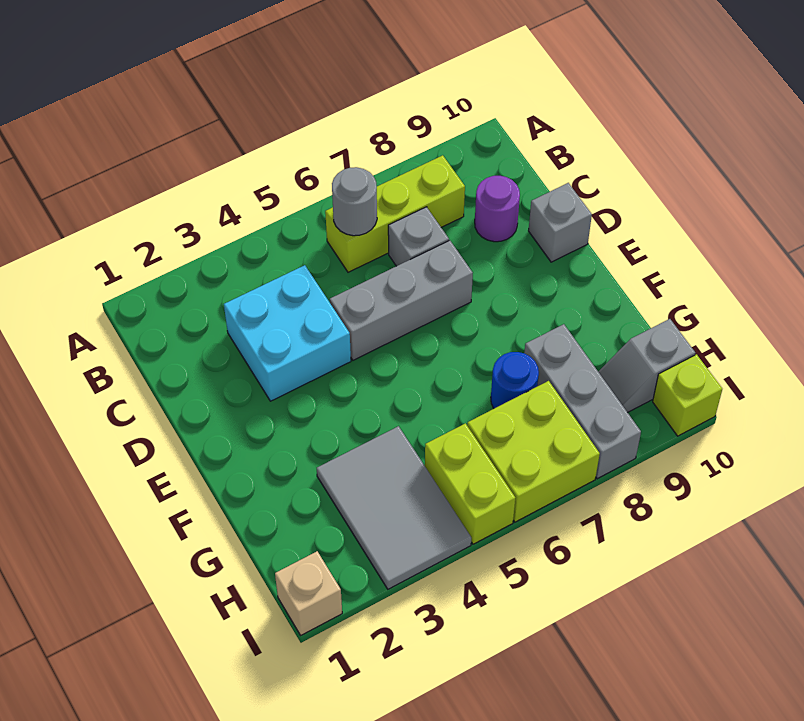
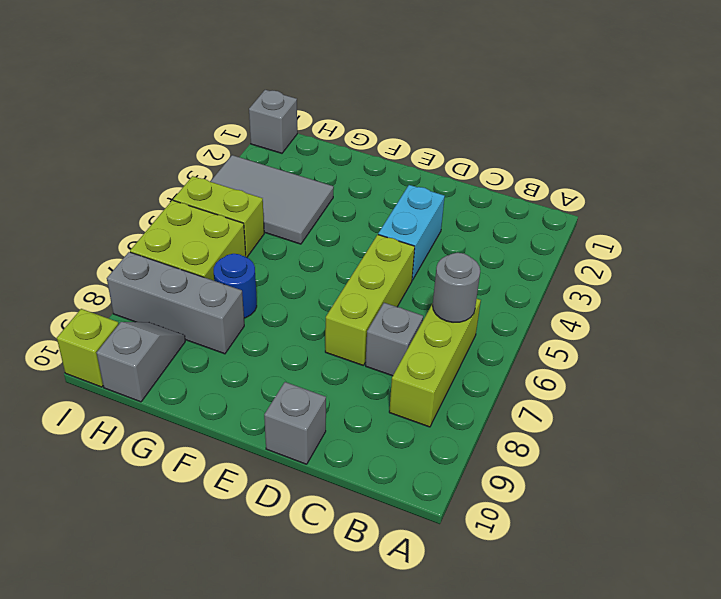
cyan 2x2 brick [224,265,351,401] -> cyan 1x2 brick [378,185,445,280]
purple 1x1 round brick [475,176,520,242] -> none
grey 1x3 brick [330,240,473,360] -> lime 1x3 brick [325,235,415,366]
tan 1x1 brick [275,551,342,635] -> grey 1x1 brick [249,90,297,153]

